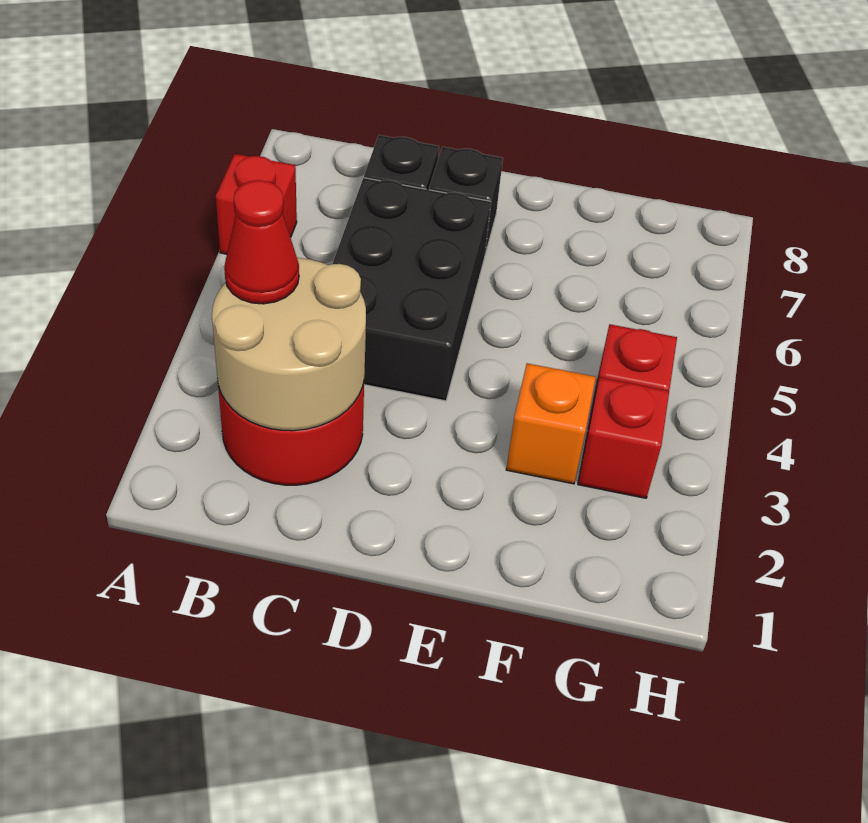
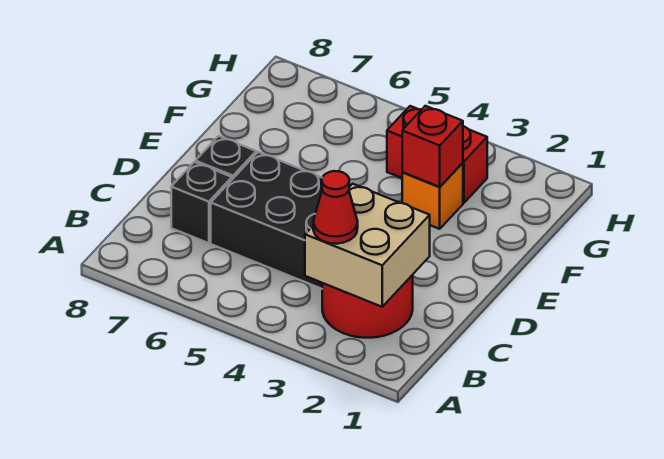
red 1x1 brick [216,154,297,254] -> red 1x1 brick moved to [402,106,463,187]
tan 2x2 round brick [212,258,366,431] -> tan 2x2 brick [305,184,430,307]

